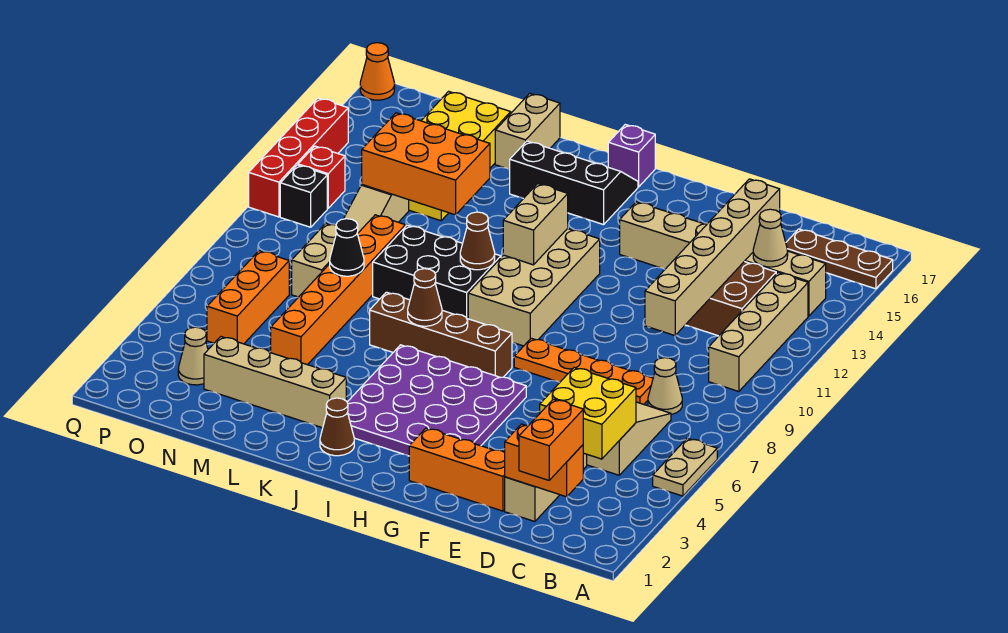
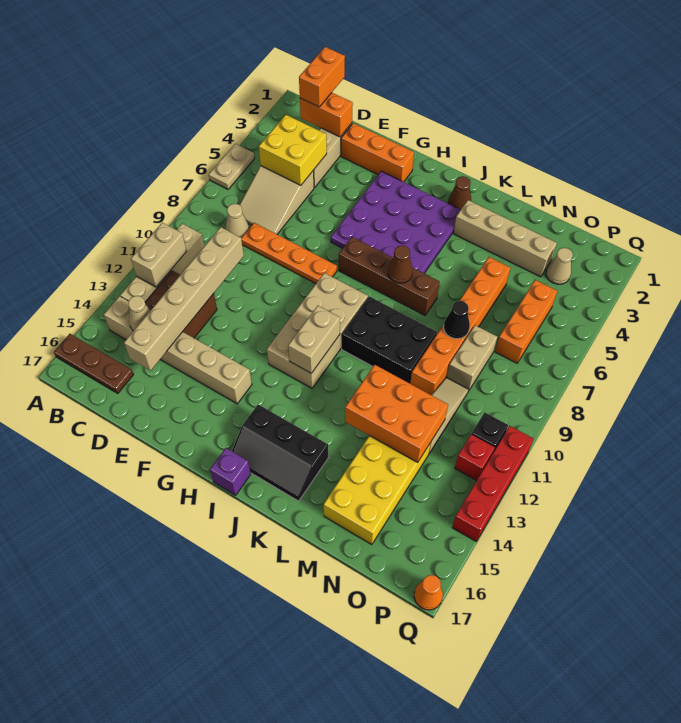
brown 1x1 cone [460,212,495,270] -> none
tan 1x2 brick [495,93,560,169] -> tan 1x2 brick moved to [131,223,187,287]

